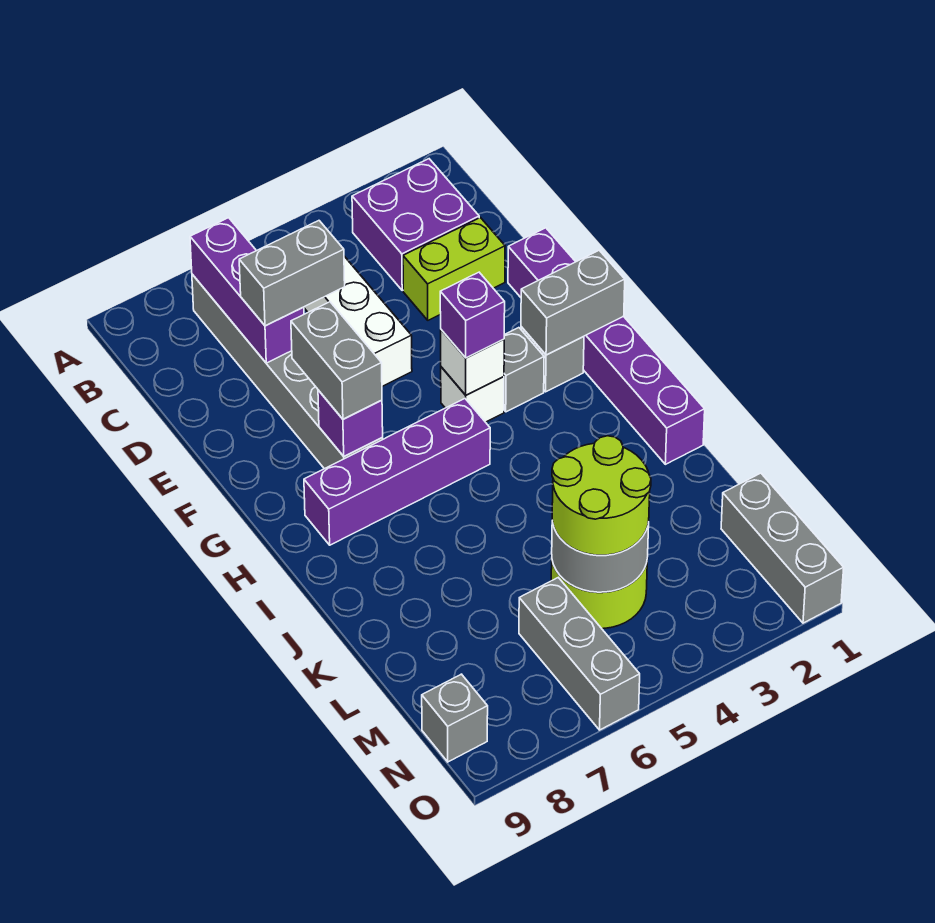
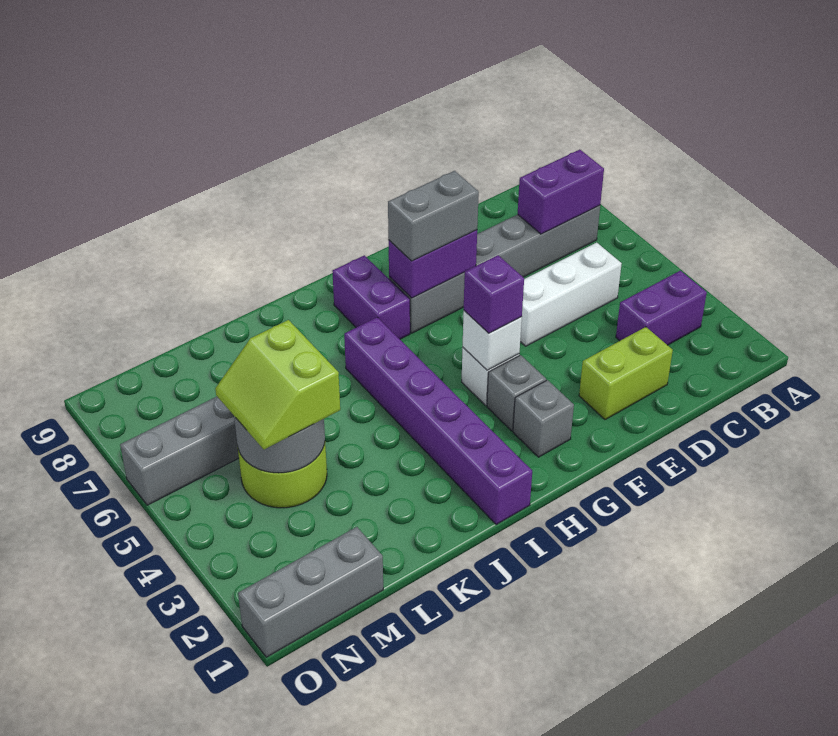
purple 2x2 brick [352,159,479,290] -> purple 1x2 brick [616,271,707,345]
purple 1x3 brick [190,218,304,363] -> purple 1x2 brick [518,150,604,234]
lime 1x2 brick [403,218,505,320] -> lime 1x2 brick turned to [579,327,673,420]
grey 1x2 brick [239,221,345,326] -> none
purple 1x6 brick [508,228,705,464] -> purple 1x6 brick turned to [344,317,532,524]
grey 1x2 brick [521,250,625,355] -> none
purple 1x1 brick [318,390,383,456] -> purple 1x2 brick [389,230,477,298]
purple 1x4 brick [304,399,490,545] -> purple 1x2 brick [332,255,410,339]
lime 2x2 round brick [552,436,651,555] -> lime 2x2 slope [215,320,340,449]
grey 1x1 brick [422,674,488,762] -> none

